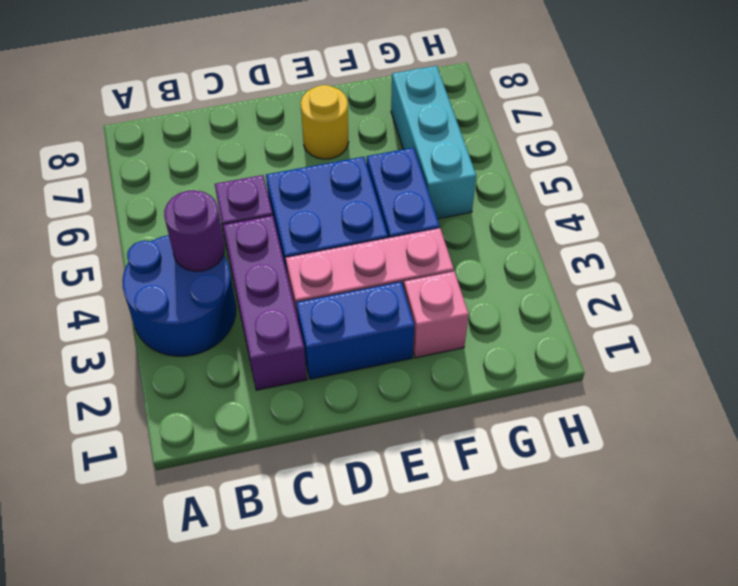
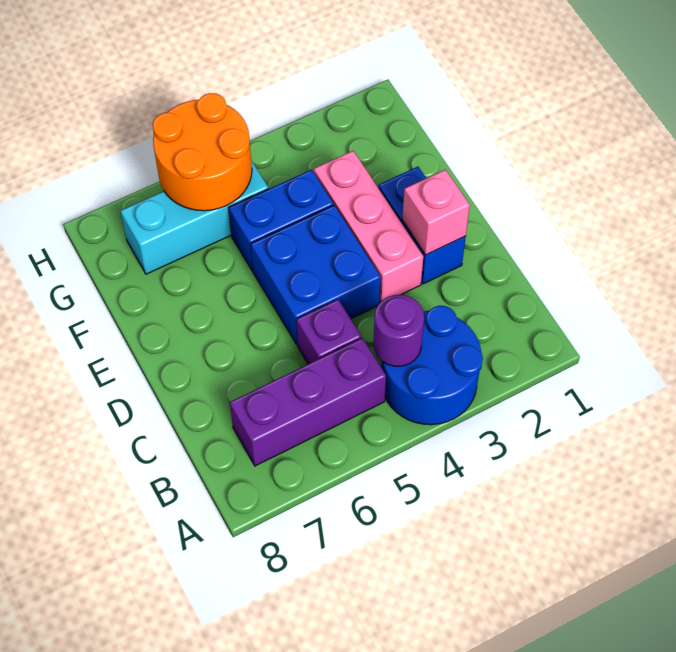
purple 1x3 brick [223,216,307,390] -> purple 1x3 brick moved to [230,338,386,466]
yellow 1x1 round brick [301,85,349,159] -> none
pink 1x1 brick [404,272,469,358] -> pink 1x1 brick moved to [402,170,470,255]
none -> orange 2x2 round brick [153,93,252,211]

